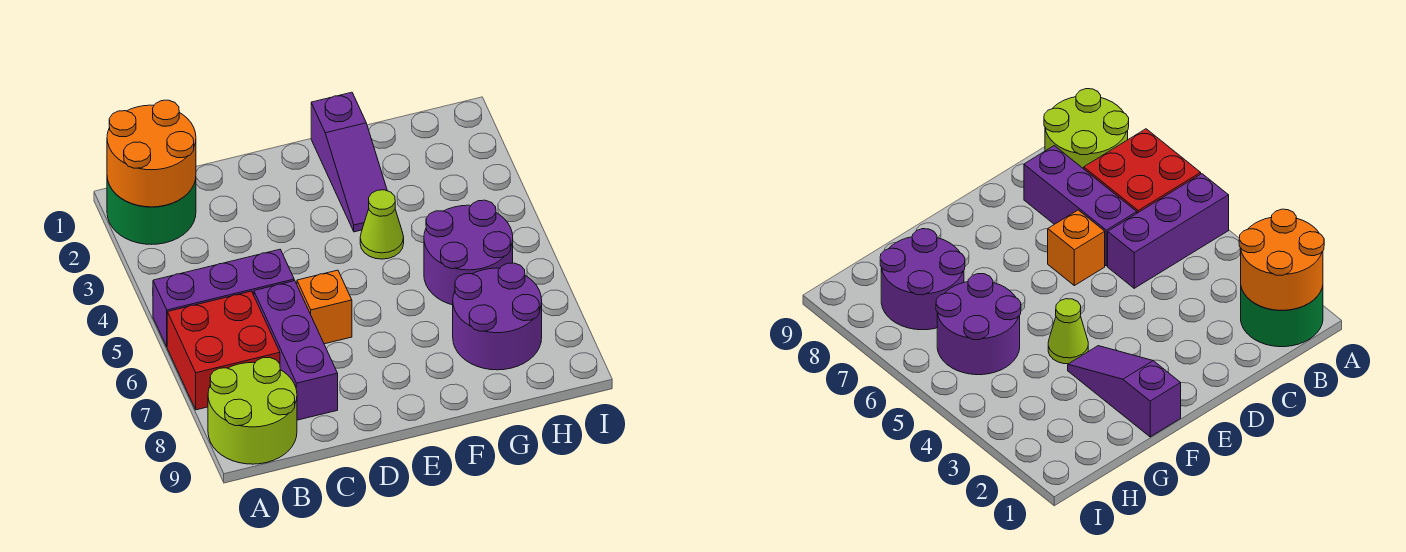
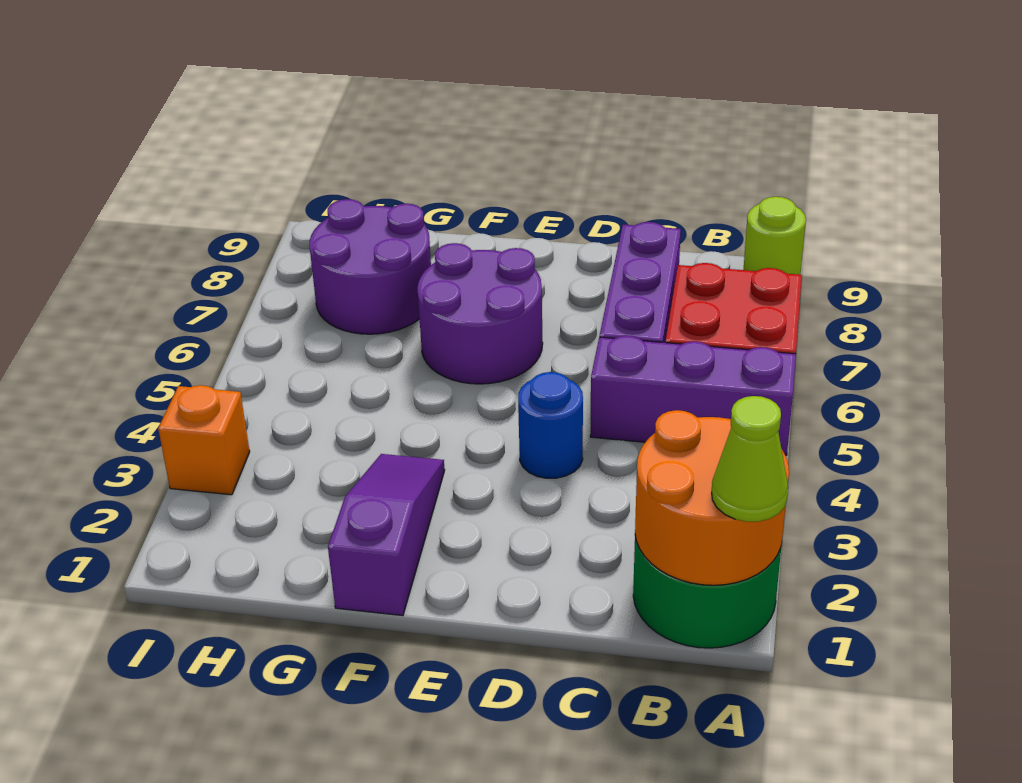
lime 2x2 round brick [208,357,297,464] -> lime 1x1 round brick [743,197,806,275]
none -> blue 1x1 round brick [518,372,583,478]
orange 1x1 brick [297,270,352,344] -> orange 1x1 brick moved to [158,385,250,495]
lime 1x1 cone [360,190,404,259] -> lime 1x1 cone moved to [712,396,788,522]
purple 2x2 round brick [424,200,513,305] -> purple 2x2 round brick moved to [417,243,543,384]

